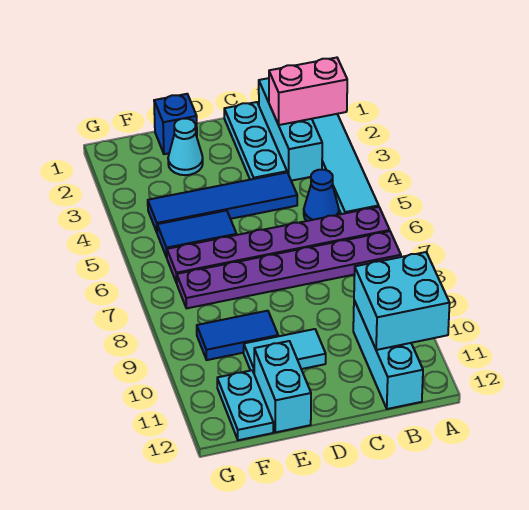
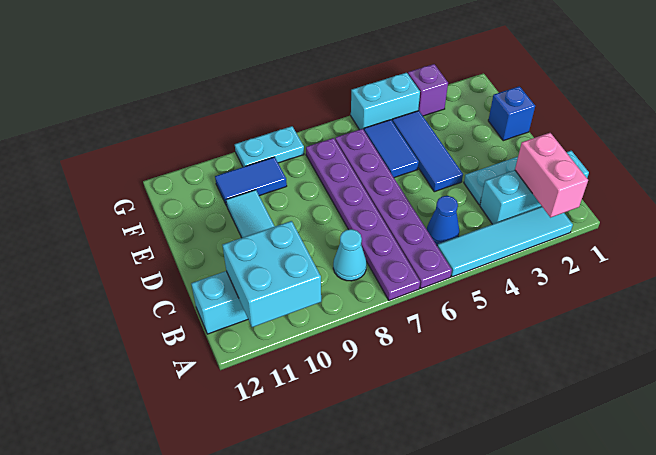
blue 1x4 tile [148,173,297,232] -> blue 1x3 tile [392,111,463,192]
cyan 1x1 cone [168,119,203,175] -> cyan 1x1 cone moved to [333,229,366,281]
blue 1x2 tile [197,311,278,360] -> blue 1x2 tile turned to [215,157,287,206]
cyan 1x2 brick [254,341,311,432] -> cyan 1x2 brick moved to [351,73,420,130]
cyan 1x2 plate [217,370,273,440] -> cyan 1x2 plate moved to [235,126,304,167]
none -> purple 1x1 brick [408,64,448,116]

